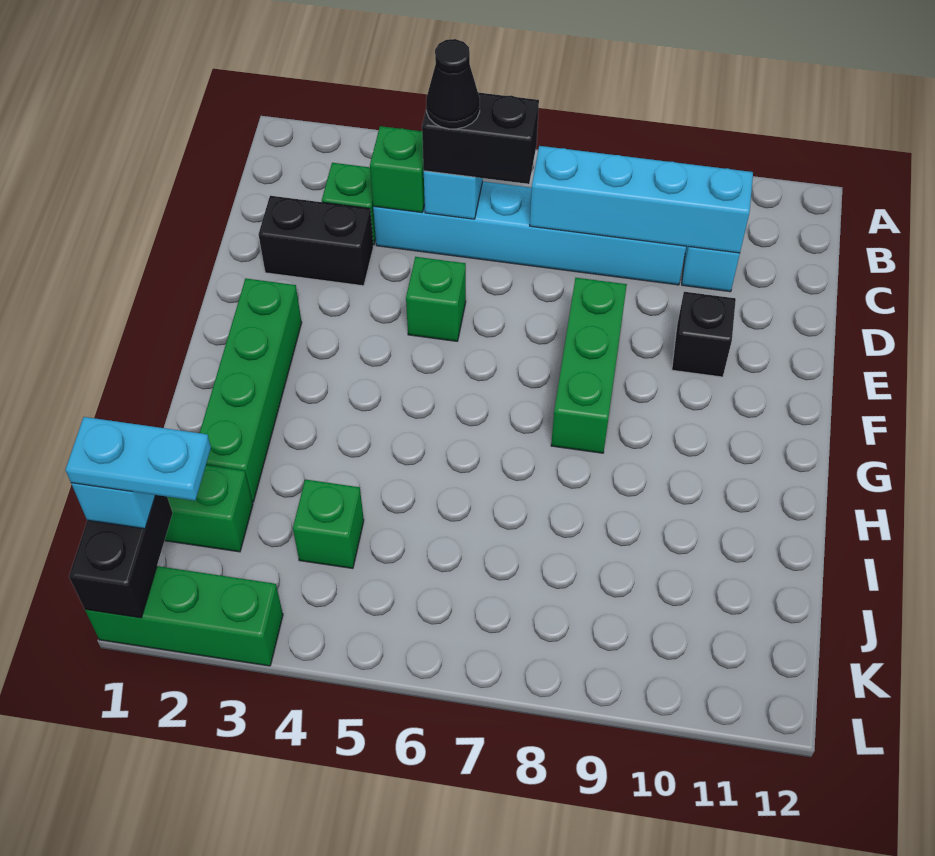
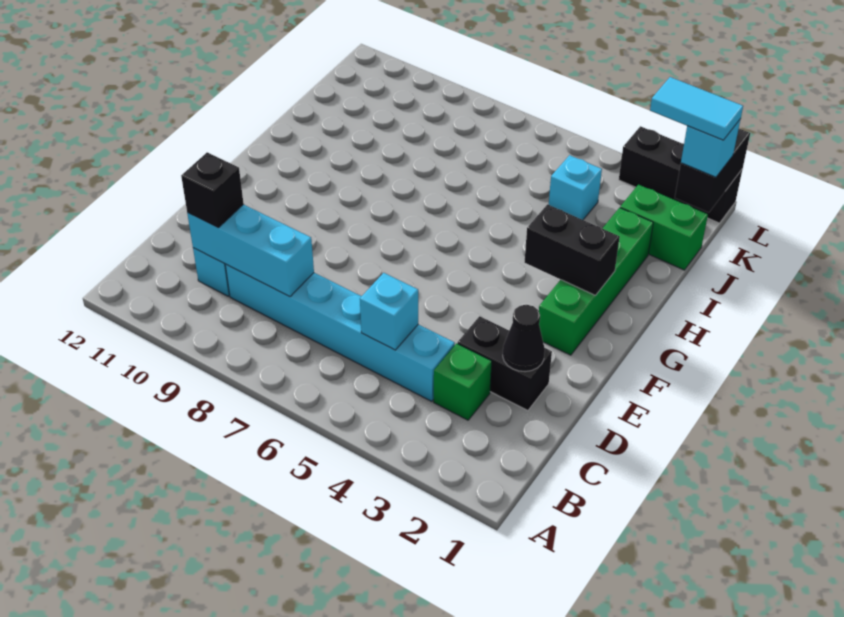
green 1x1 brick [370,126,425,212] -> none
black 1x2 brick [422,93,539,184] -> black 1x2 brick moved to [525,204,620,295]
black 1x1 cone [426,39,480,129] -> black 1x1 cone moved to [503,305,545,372]
cyan 1x4 brick [530,146,753,253] -> cyan 1x3 brick [187,204,314,297]
green 1x1 brick [406,257,466,341] -> none
green 1x3 brick [551,278,627,453] -> none
black 1x1 brick [672,292,736,377] -> black 1x1 brick moved to [181,152,244,228]
green 1x1 brick [293,479,364,568] -> cyan 1x1 brick [549,155,602,220]
cyan 1x2 plate [65,417,211,501] -> cyan 1x2 tile [650,77,743,140]
green 1x3 brick [85,566,283,666] -> black 1x3 brick [619,126,743,223]

